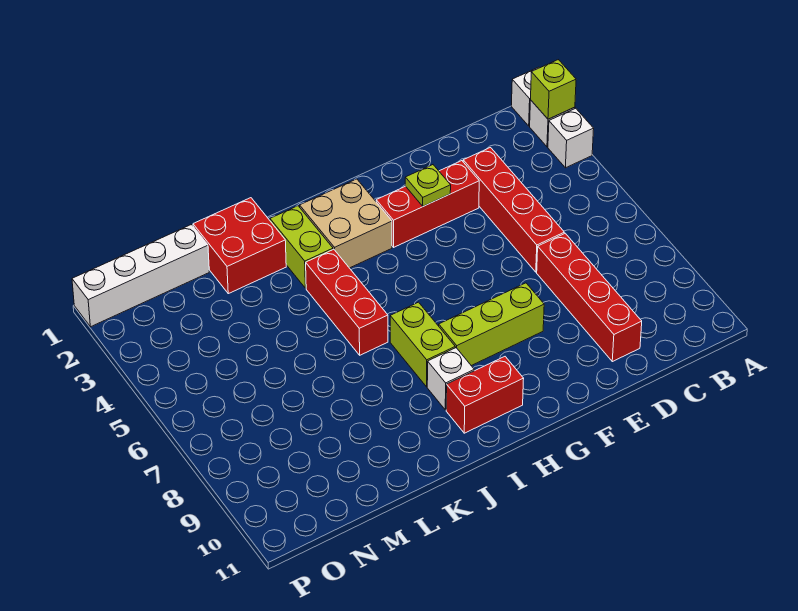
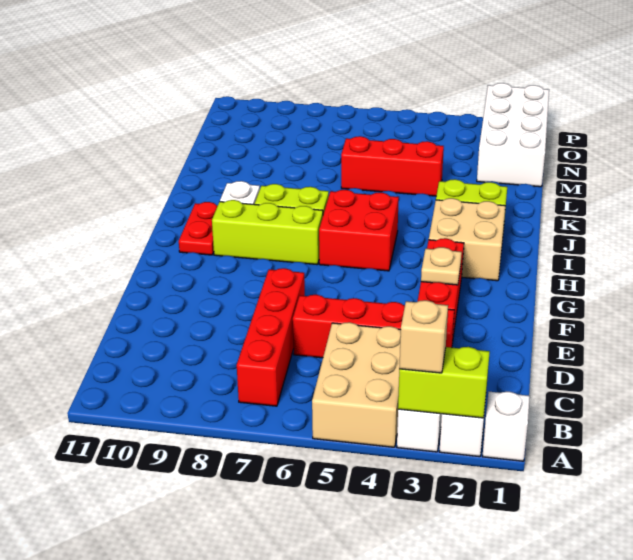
lime 1x1 brick [531,60,576,119] -> lime 1x2 brick [398,347,490,418]
none -> tan 1x1 brick [399,300,448,373]
none -> tan 2x3 brick [312,322,401,447]
red 1x4 brick [537,233,642,362] -> red 1x4 brick turned to [237,268,305,406]
lime 1x1 plate [405,165,451,206] -> tan 1x1 plate [421,247,462,285]
lime 1x3 brick [439,283,544,366] -> lime 1x3 brick turned to [212,200,323,265]
red 1x2 brick [446,357,524,433] -> red 1x2 plate [179,202,218,255]
red 1x3 brick [306,249,388,355] -> red 1x3 brick moved to [341,136,444,196]
red 2x2 brick [193,198,286,294] -> red 2x2 brick moved to [319,190,399,271]
white 1x4 brick [72,225,209,327] -> white 2x4 brick [477,83,549,187]

